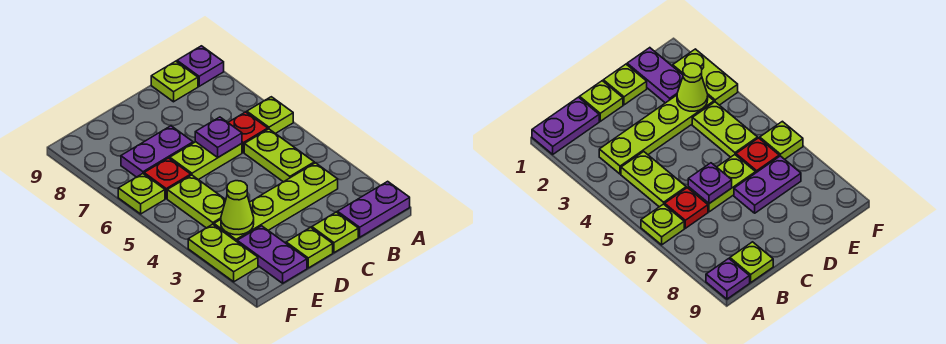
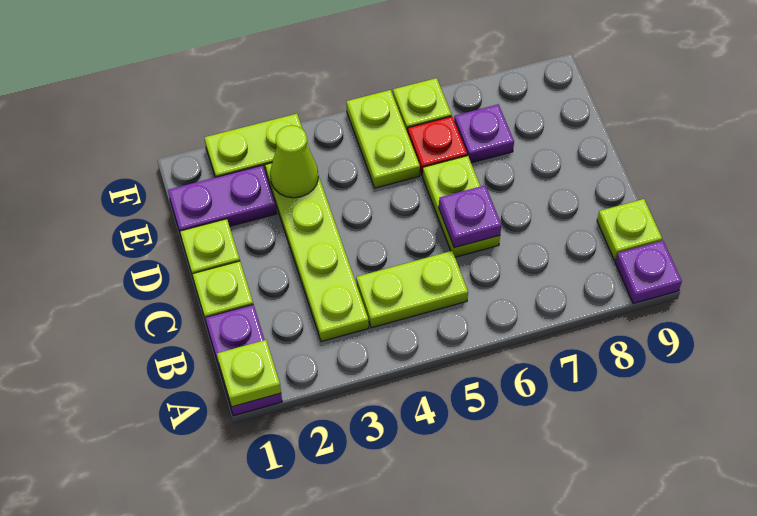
lime 1x1 plate [247,97,293,134] -> lime 1x1 plate moved to [217,340,281,407]
red 1x1 plate [228,112,268,152] -> none
purple 1x2 plate [121,126,193,177] -> purple 1x1 plate [454,104,514,163]
lime 1x2 plate [167,175,226,228] -> lime 1x2 plate turned to [346,90,420,188]

